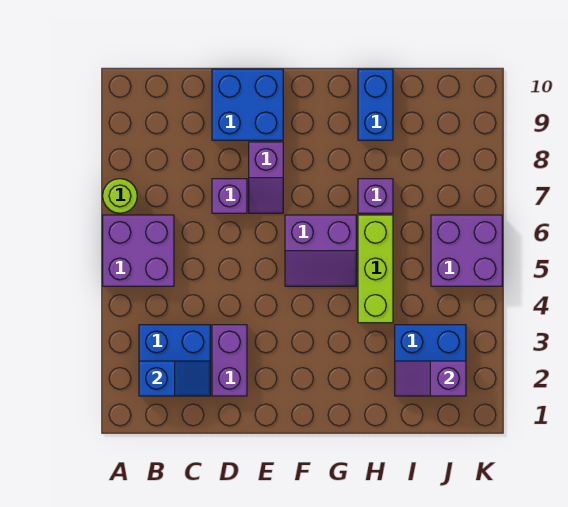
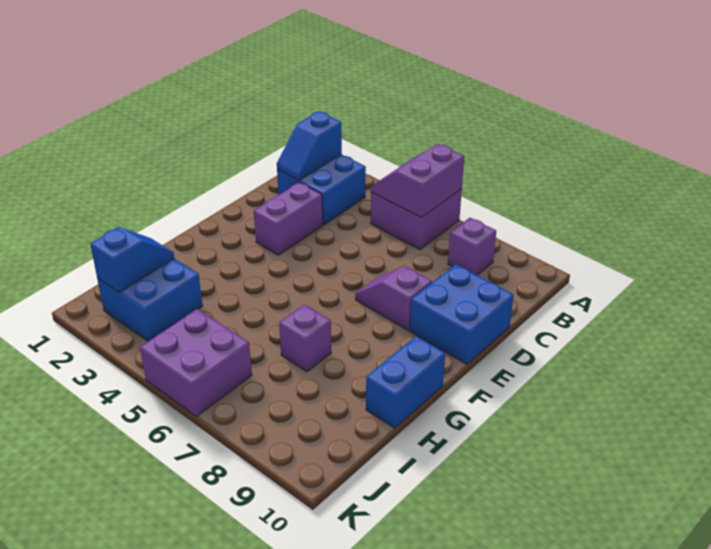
lime 1x1 round brick [103,179,137,213] -> none
purple 1x2 brick [212,325,247,396] -> purple 1x2 brick turned to [254,182,323,255]
purple 1x1 brick [212,179,247,213] -> purple 1x1 brick moved to [448,218,496,275]
purple 2x2 slope [285,215,356,286] -> purple 2x2 slope moved to [371,144,464,218]
lime 1x3 brick [358,215,393,323] -> none
blue 1x2 brick [358,69,393,140] -> blue 1x2 brick turned to [366,336,445,428]
purple 1x2 slope [395,361,466,396] -> blue 1x2 slope [90,227,174,292]

